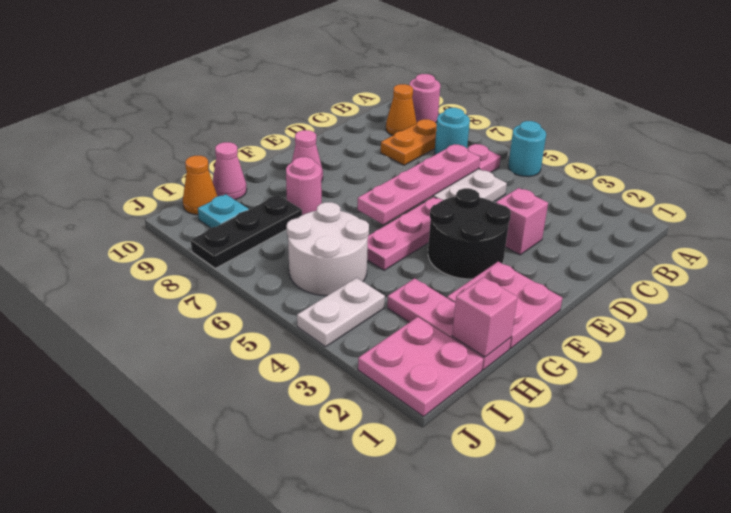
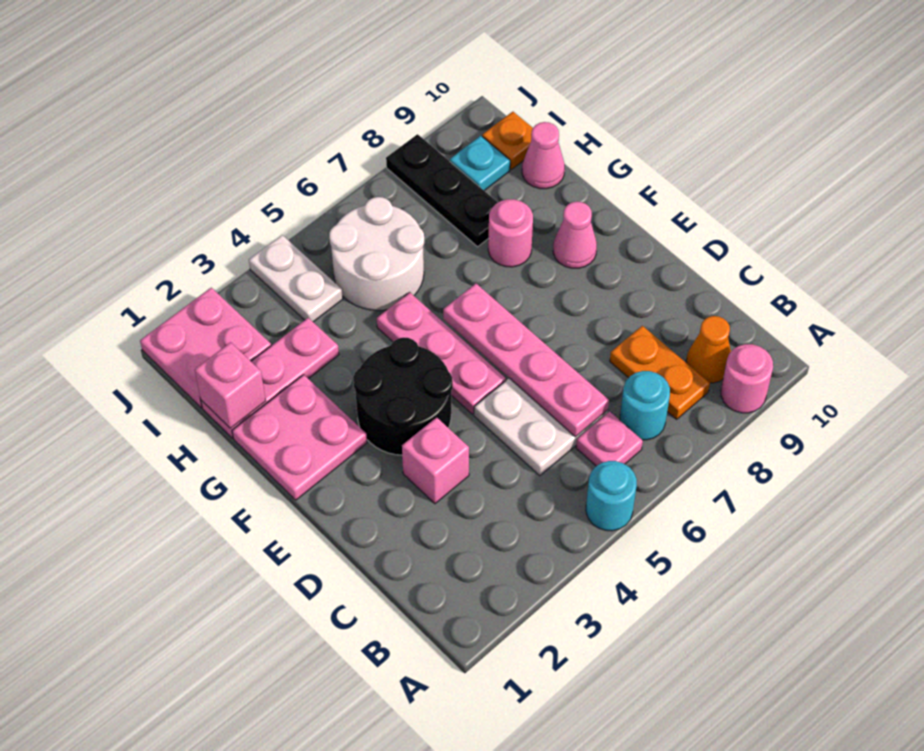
orange 1x1 cone [183,156,218,215] -> orange 1x1 plate [482,112,533,169]

